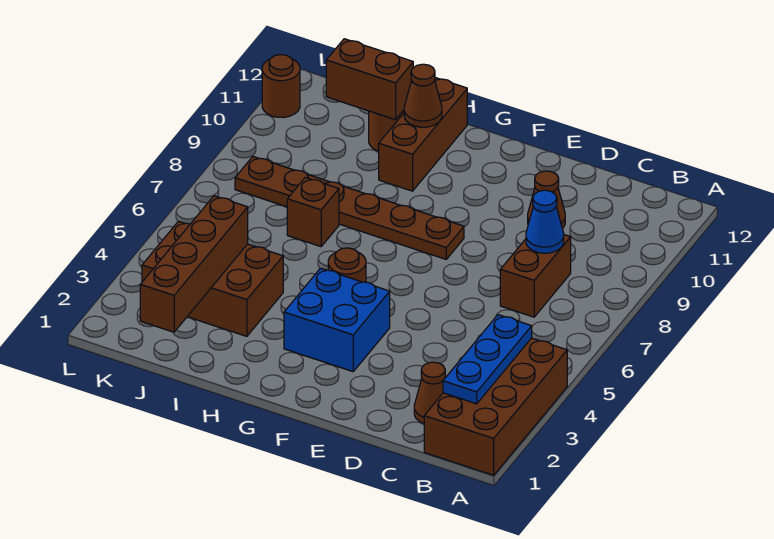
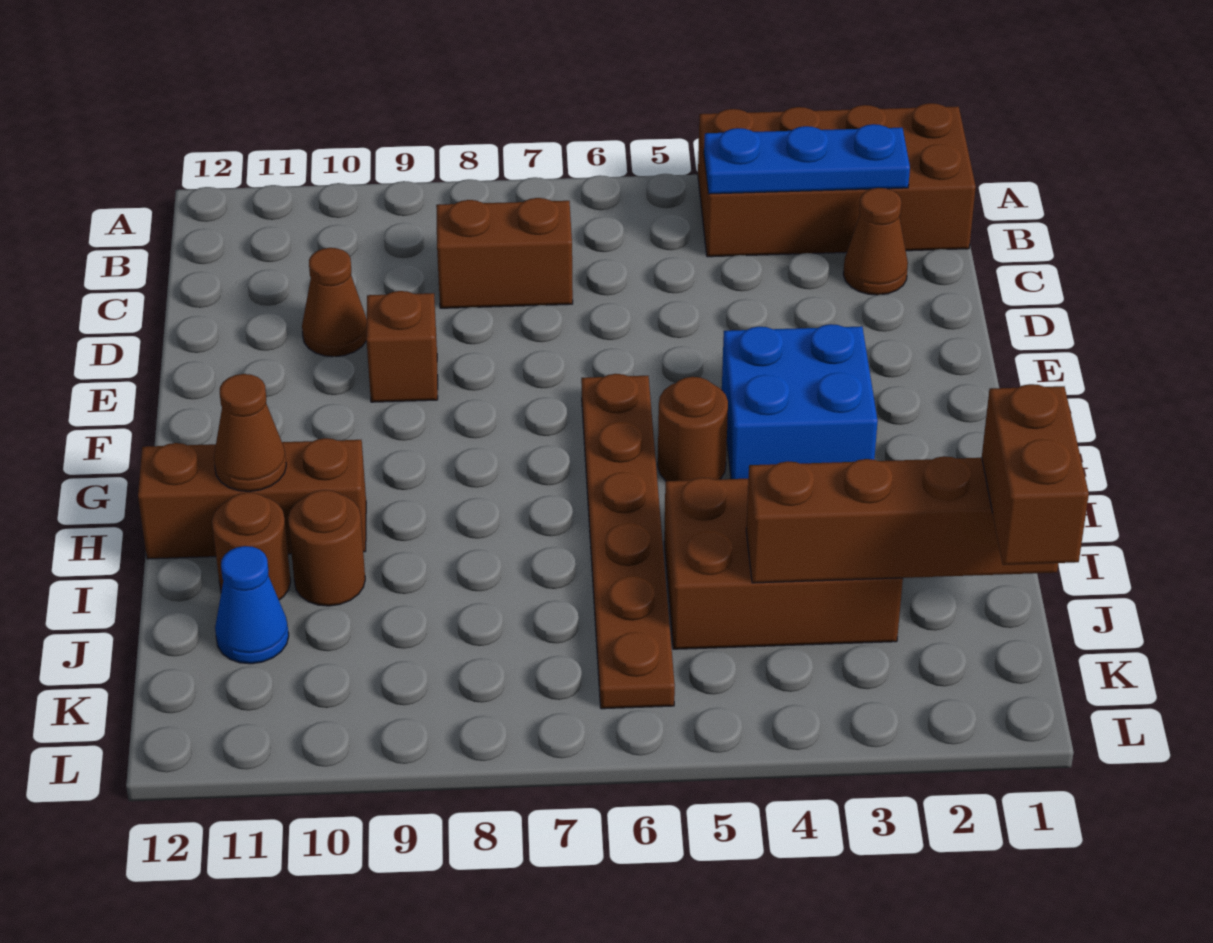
blue 1x1 cone [526,190,564,253] -> blue 1x1 cone moved to [215,546,289,664]
brown 1x6 plate [235,157,464,259] -> brown 1x6 plate moved to [581,374,675,709]
brown 2x3 brick [142,221,283,336] -> brown 2x3 brick turned to [664,478,903,649]
brown 1x1 brick [287,177,339,247] -> brown 1x1 brick moved to [366,291,438,402]
brown 1x2 brick [326,39,413,120] -> brown 1x2 brick moved to [982,384,1089,565]
brown 1x1 round brick [262,55,300,118] -> brown 1x1 round brick moved to [288,490,365,606]

